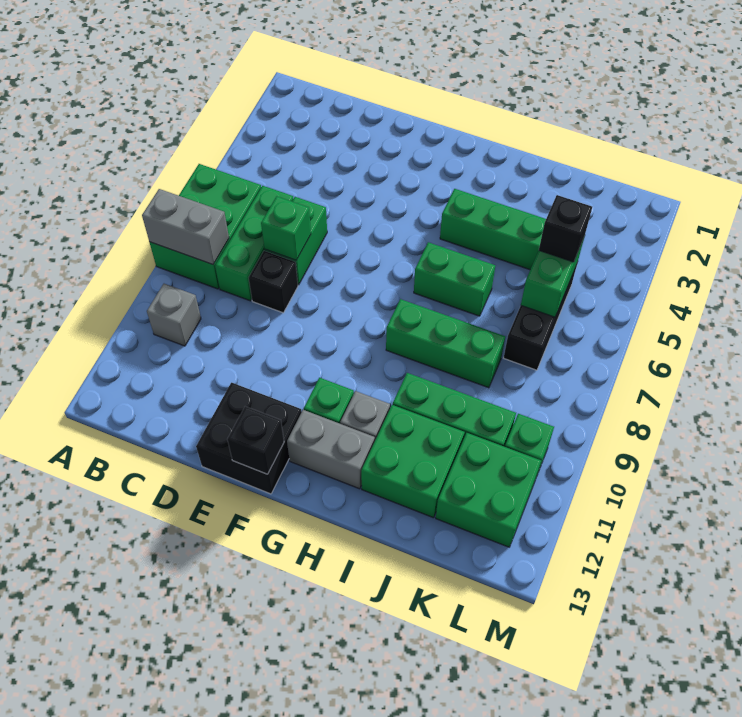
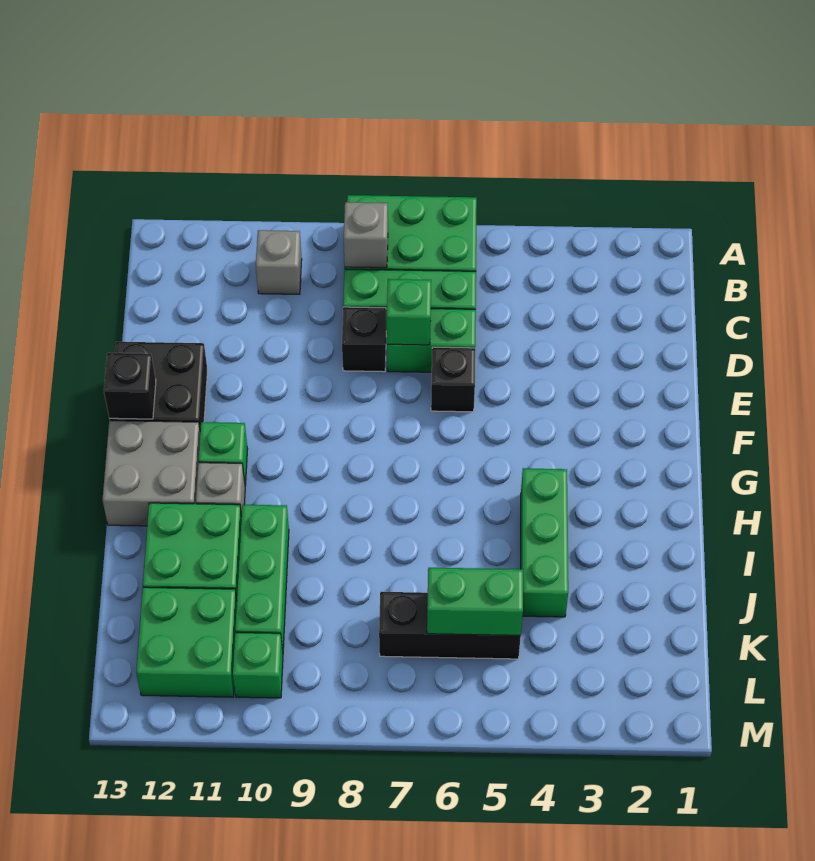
grey 1x2 brick [142,189,229,264] -> grey 1x1 brick [344,202,388,268]
grey 1x2 brick [287,410,375,489] -> grey 2x2 brick [102,421,200,526]
green 1x2 brick [414,242,495,316] -> none
green 1x3 brick [386,299,505,388] -> none
black 1x1 brick [539,195,592,262] -> black 1x1 brick moved to [431,347,475,412]

